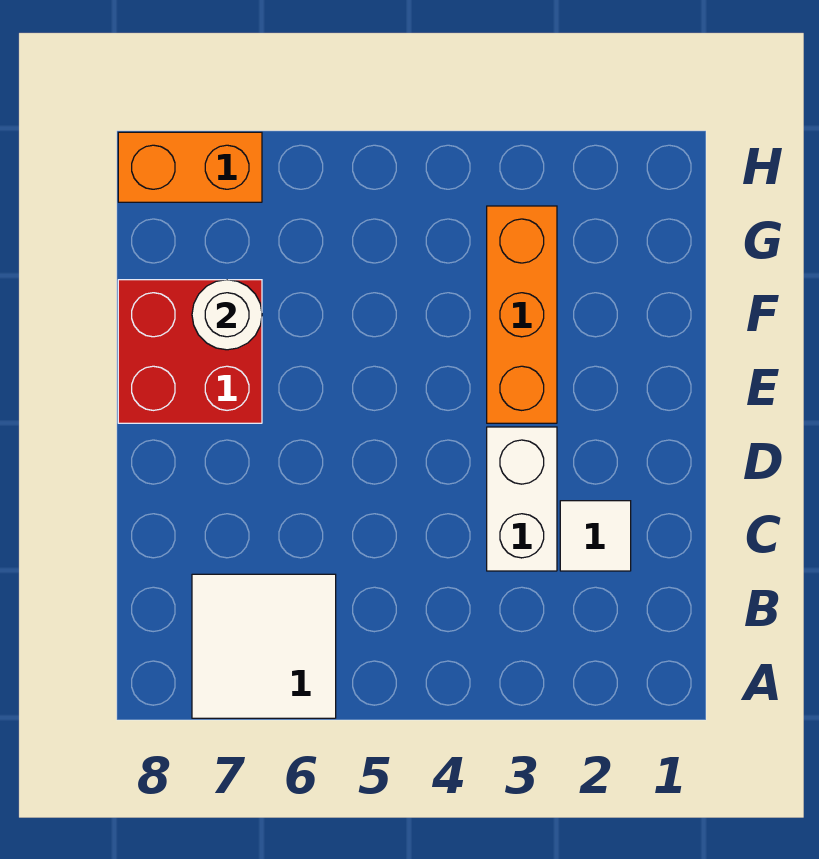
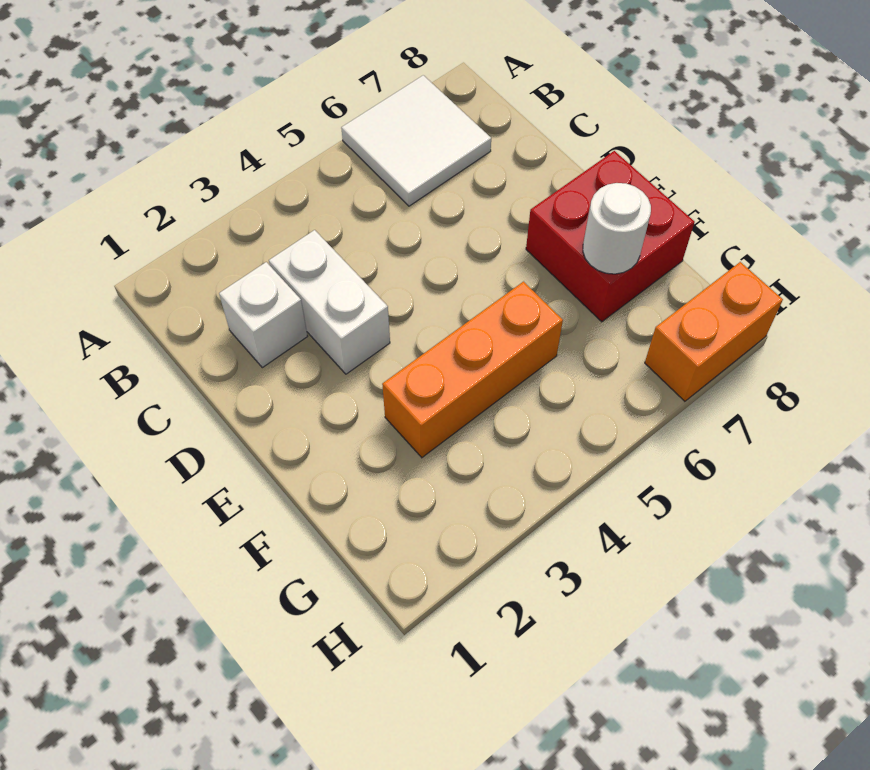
white 1x1 tile [560,501,631,571] -> white 1x1 brick [219,262,308,368]
orange 1x3 brick [487,206,557,423] -> orange 1x3 brick turned to [382,282,563,458]

